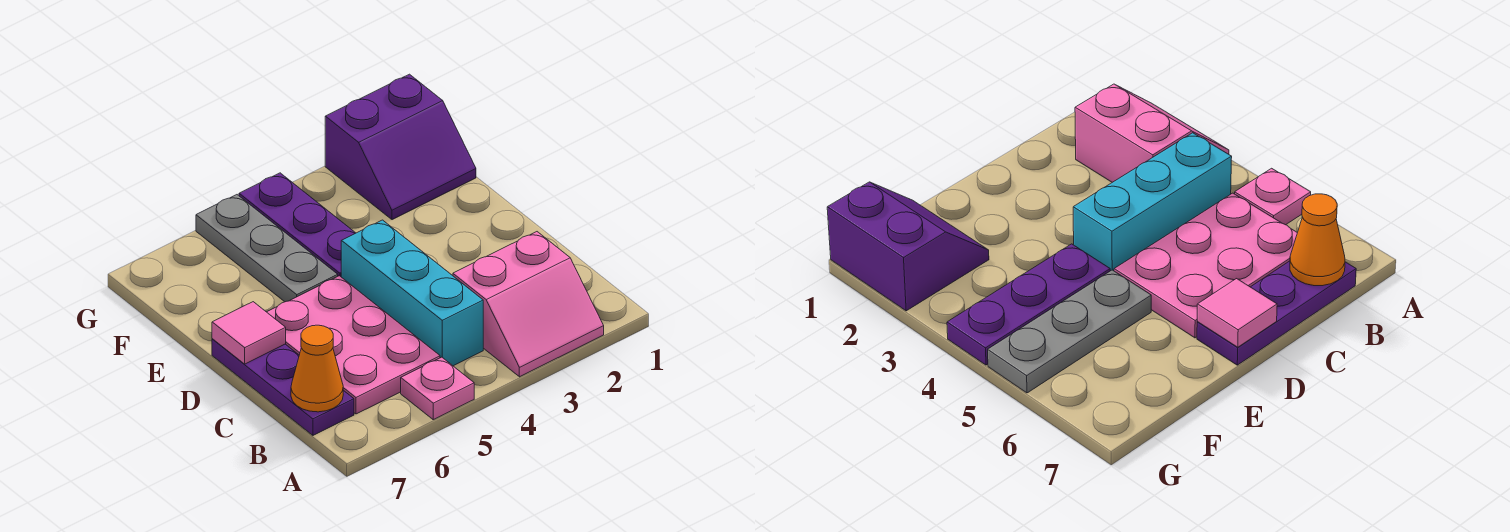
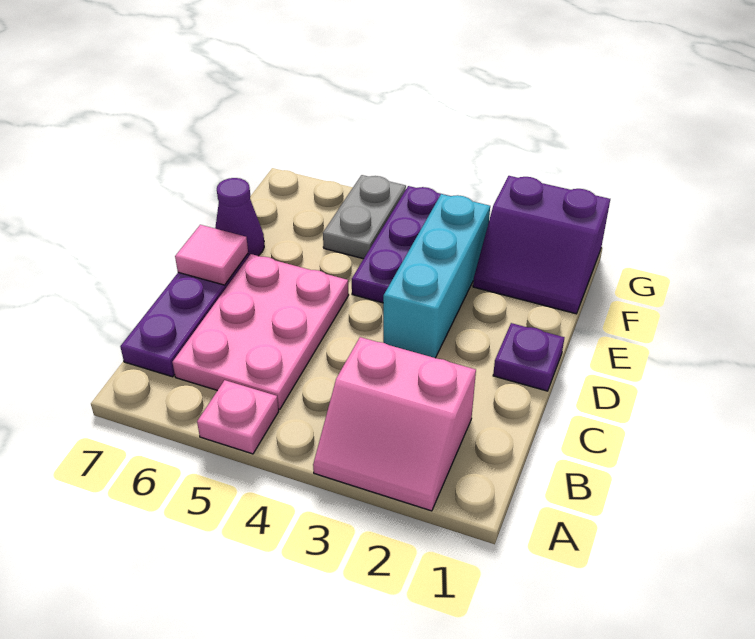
cyan 1x3 brick [341,220,483,366] -> cyan 1x3 brick moved to [383,194,490,358]
orange 1x1 cone [291,325,343,412] -> none
none -> purple 1x1 plate [493,323,565,391]
grey 1x3 plate [196,195,338,302] -> grey 1x2 plate [323,175,406,259]
none -> purple 1x1 cone [215,178,264,256]

